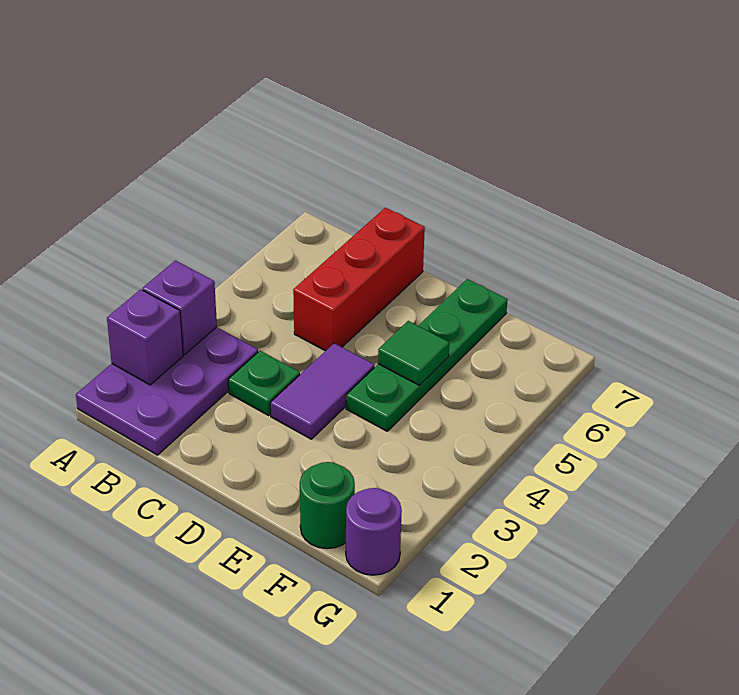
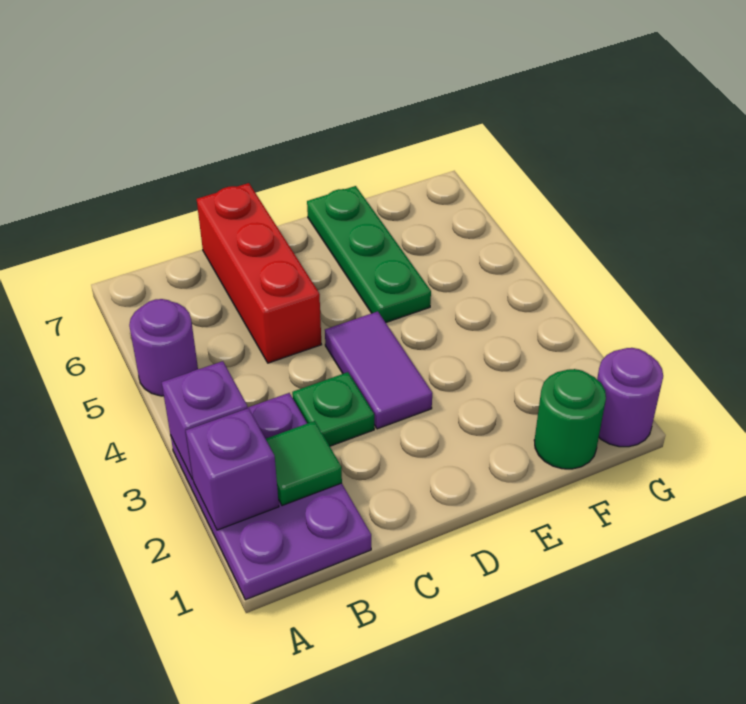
none -> purple 1x1 round brick [129,299,198,396]
green 1x4 plate [346,279,508,431] -> green 1x3 plate [307,186,431,323]
green 1x1 tile [378,321,449,385] -> green 1x1 tile moved to [266,421,342,506]

